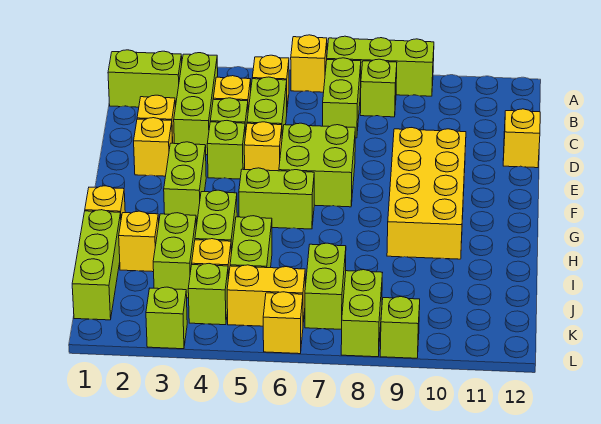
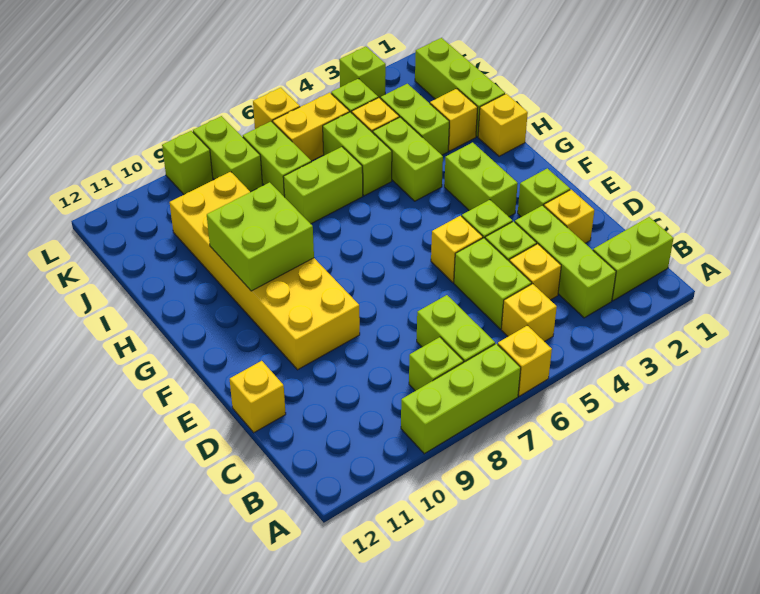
yellow 1x1 brick [134,118,172,176] -> lime 1x1 brick [518,168,570,217]
lime 2x2 brick [279,123,355,207] -> lime 2x2 brick moved to [207,182,314,291]
yellow 2x4 brick [387,128,466,259] -> yellow 2x6 brick [169,172,360,370]
lime 1x2 brick [239,168,314,229] -> lime 1x2 brick moved to [283,147,363,224]

